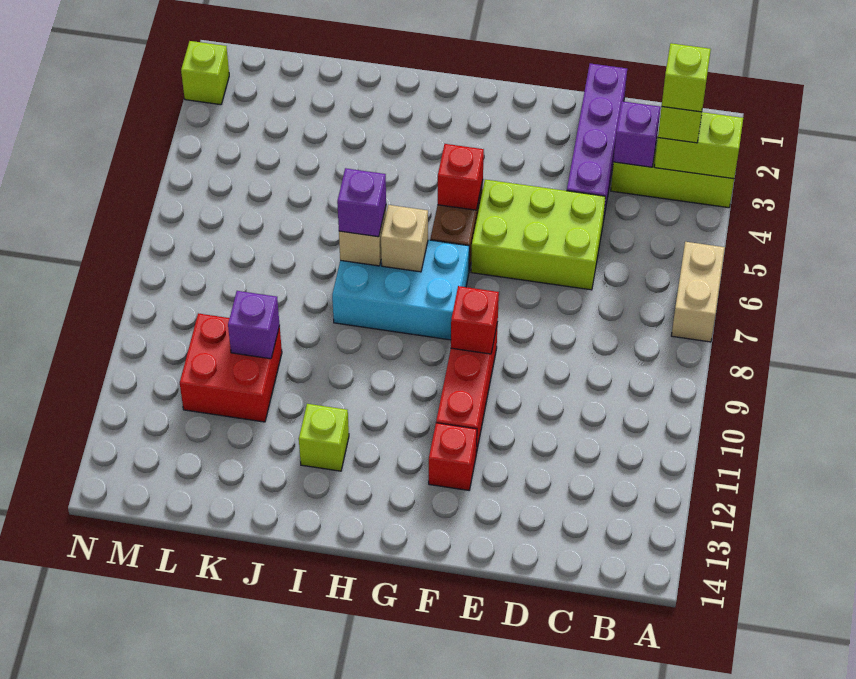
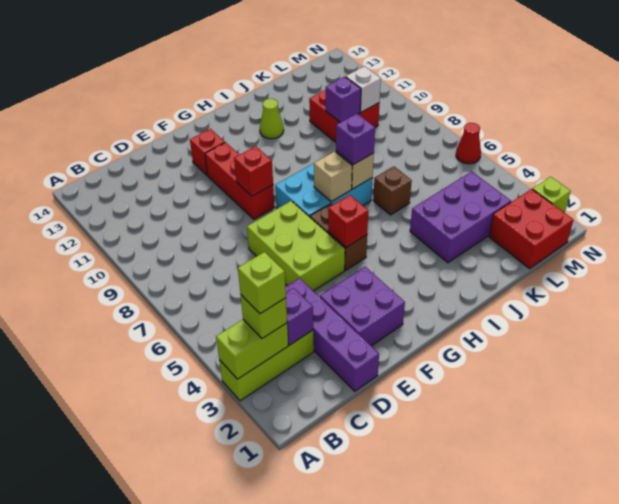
tan 1x2 brick [671,242,725,342] -> none
lime 2x3 brick [471,180,606,290] -> lime 2x3 brick turned to [247,201,345,291]
none -> purple 2x2 brick [320,267,405,346]
lime 1x1 brick [299,404,349,471] -> lime 1x1 cone [260,99,284,139]
none -> purple 2x3 brick [410,171,511,263]
none -> brown 1x1 brick [373,167,412,215]
none -> red 2x2 brick [489,189,573,268]
none -> white 1x1 brick [346,66,381,112]
none -> red 1x1 cone [456,123,481,164]

